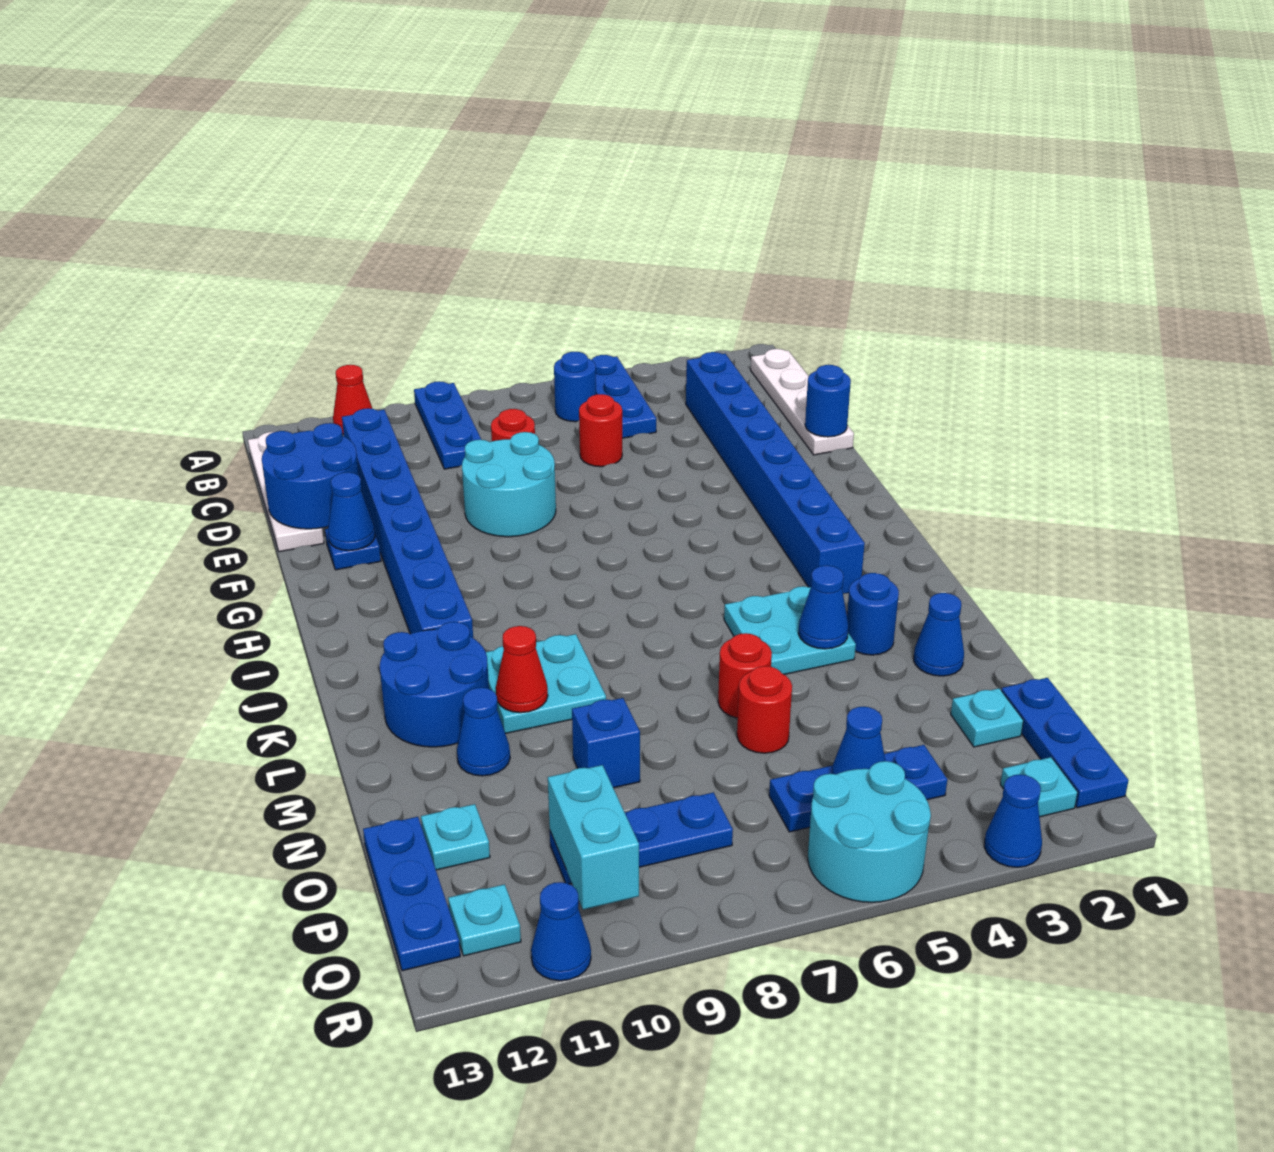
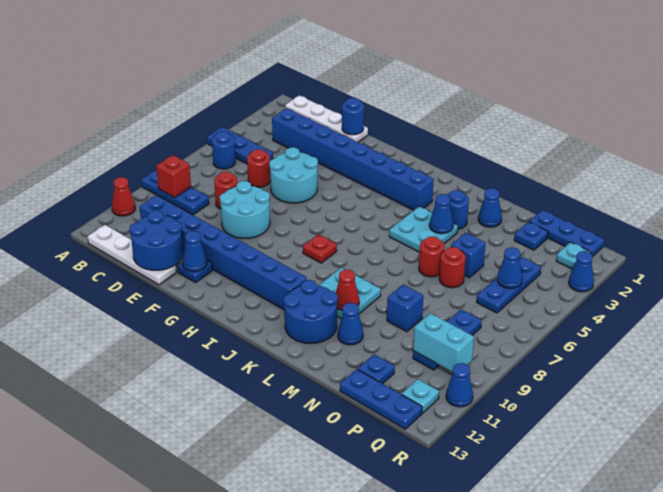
none -> red 1x1 brick [156,155,191,198]
none -> red 1x1 plate [303,234,337,263]
none -> blue 1x1 brick [451,233,485,278]
cyan 1x1 plate [951,688,1023,747] -> blue 1x1 plate [514,222,548,250]
cyan 1x1 plate [421,804,490,870] -> blue 1x1 plate [358,354,395,384]
cyan 2x2 round brick [808,761,931,902] -> cyan 2x2 round brick moved to [269,147,318,203]

